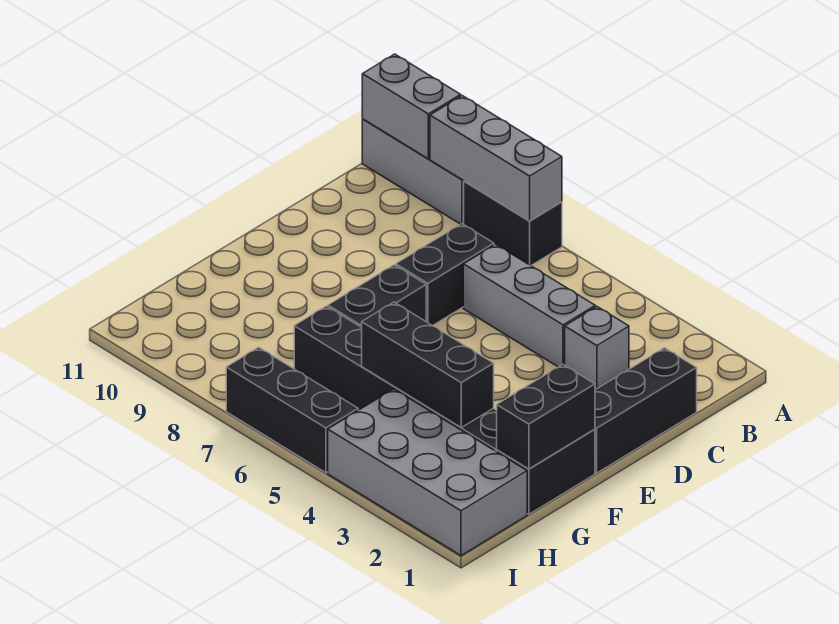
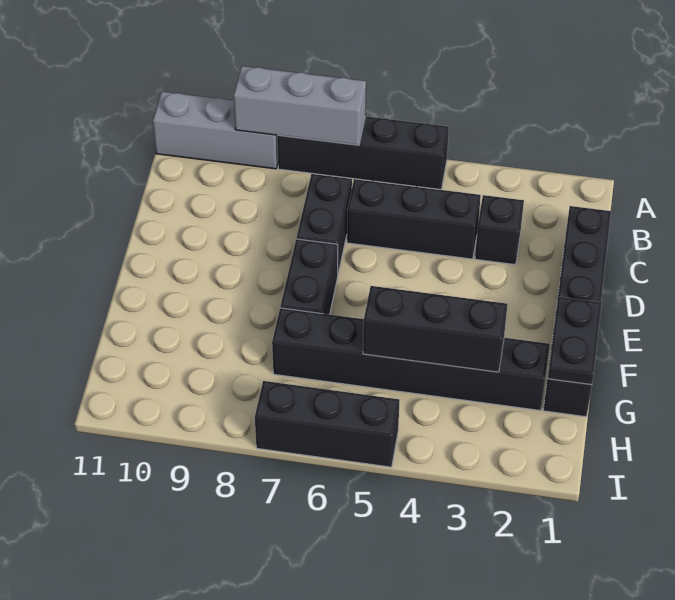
black 1x2 brick [464,181,562,266] -> black 1x4 brick [277,116,449,190]
grey 1x2 brick [362,54,461,159] -> none
grey 1x1 brick [565,307,629,390] -> black 1x1 brick [475,195,524,265]
grey 1x3 brick [463,244,595,367] -> black 1x3 brick [347,179,481,259]
black 1x2 brick [497,364,595,469] -> black 1x2 plate [548,297,602,385]
grey 2x4 brick [328,389,527,556] -> none

